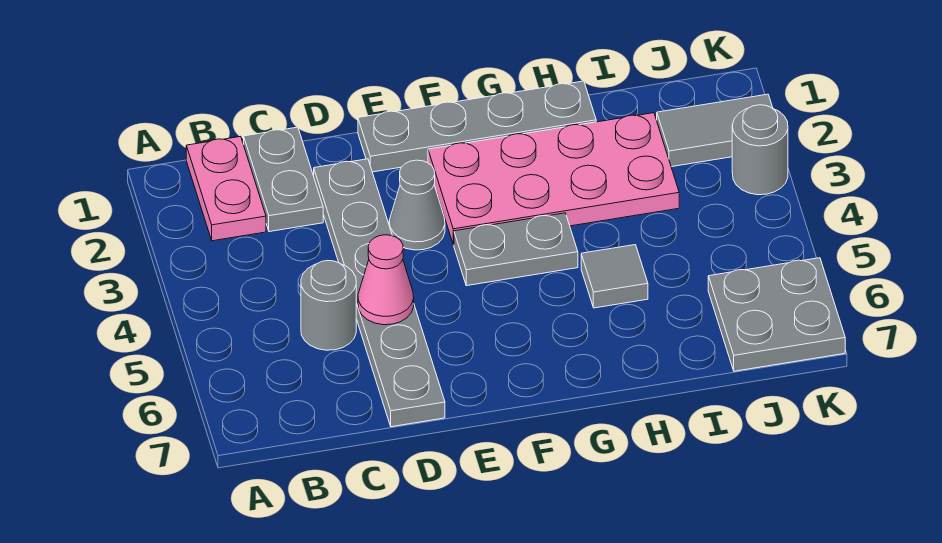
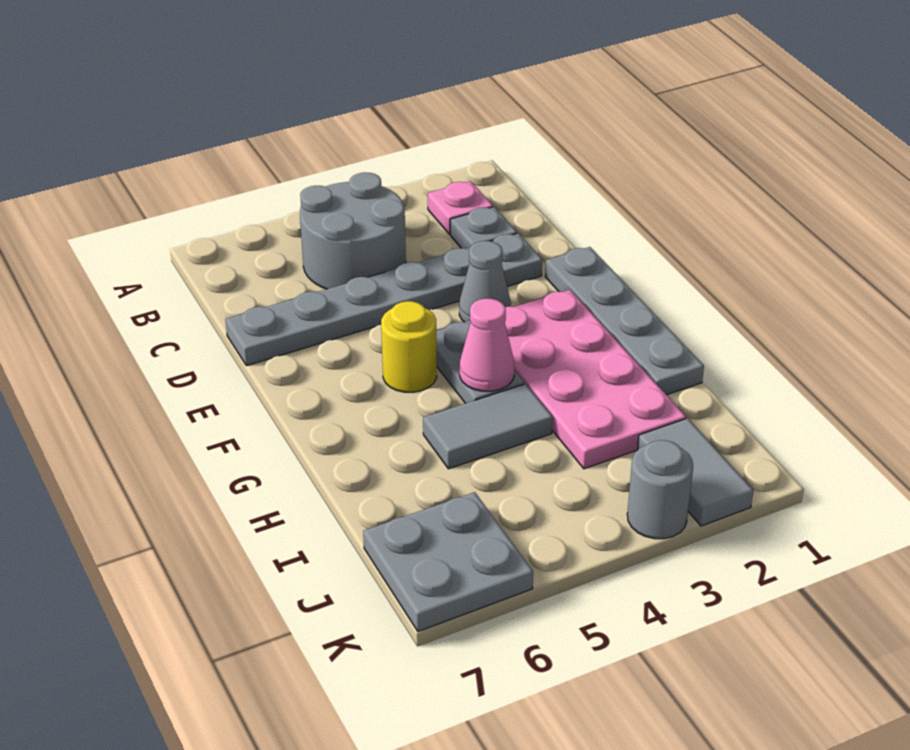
pink 1x2 plate [186,136,266,241] -> pink 1x1 plate [428,181,493,234]
grey 1x2 plate [244,127,323,232] -> grey 1x1 plate [450,207,517,249]
grey 1x1 round brick [301,261,356,350] -> grey 2x2 round brick [300,172,406,289]
pink 1x1 cone [358,235,414,325] -> pink 1x1 cone moved to [460,299,515,391]
none -> yellow 1x1 round brick [381,301,437,392]
grey 1x1 tile [581,245,648,308] -> grey 1x2 tile [423,384,553,469]

